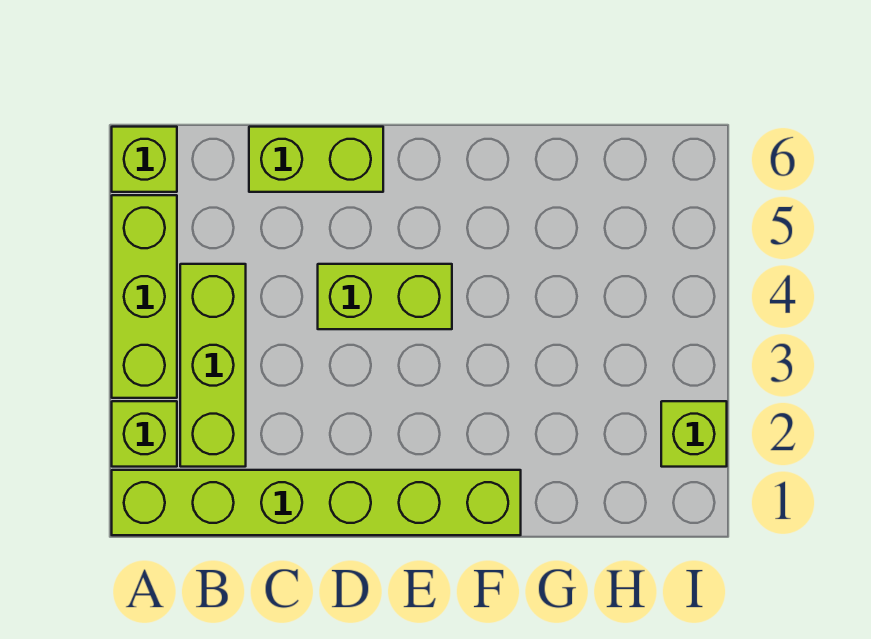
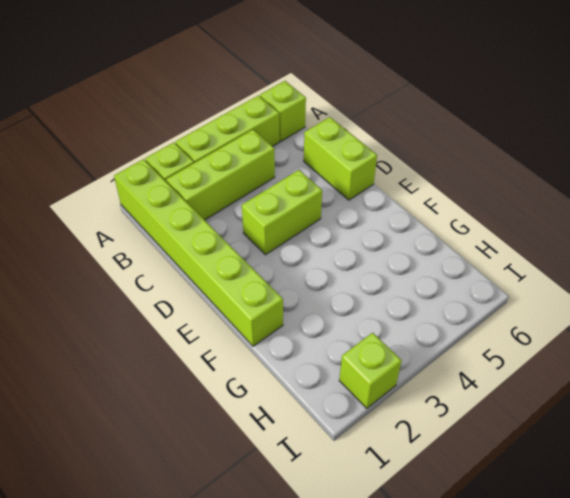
lime 1x2 brick [318,264,452,329] -> lime 1x2 brick turned to [242,170,322,255]

